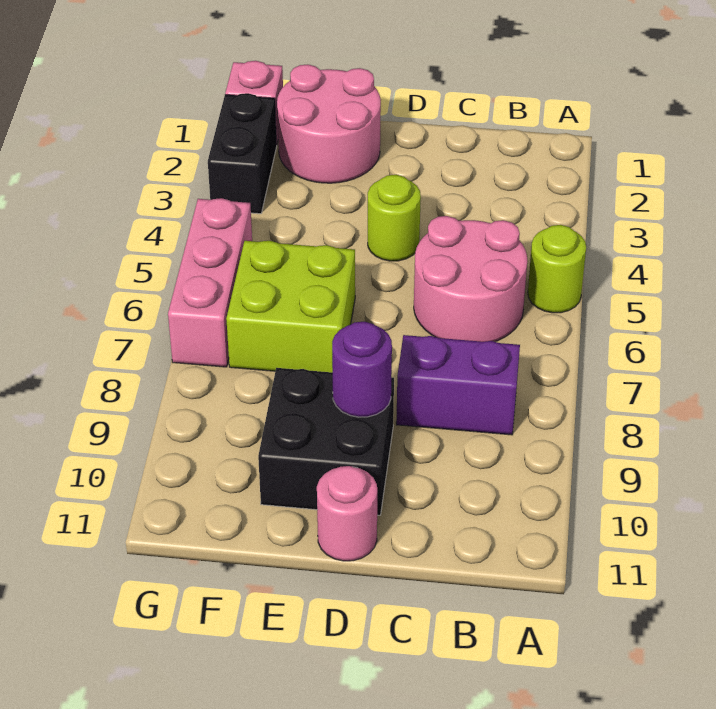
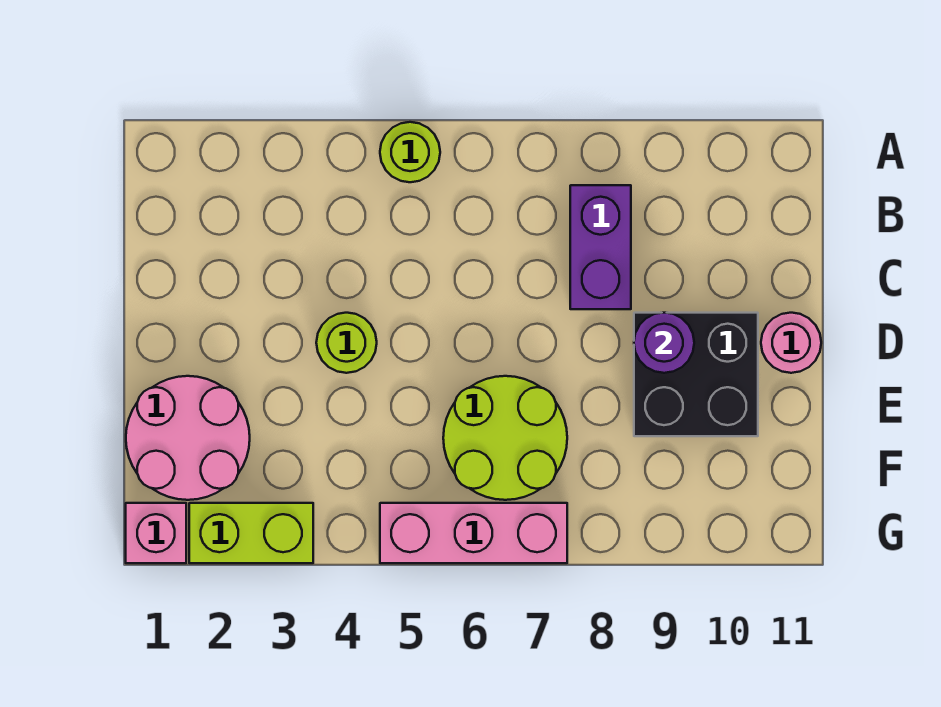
pink 2x2 round brick [414,216,527,342] -> none
lime 2x2 brick [226,241,355,372] -> lime 2x2 round brick [443,376,567,500]
black 1x2 brick [208,93,277,214] -> lime 1x2 brick [189,503,313,563]

